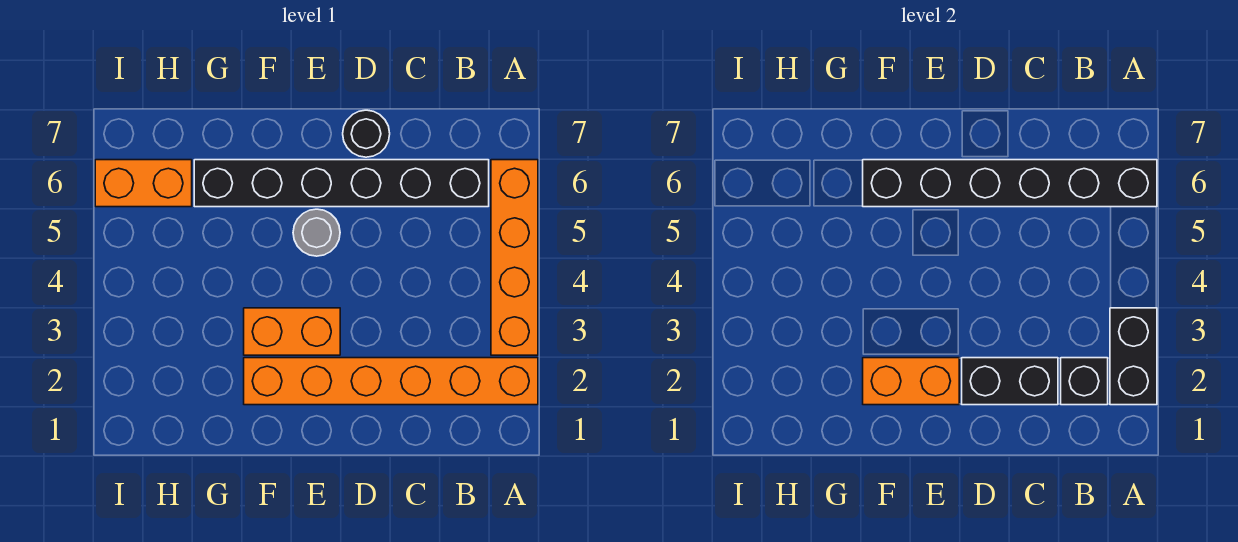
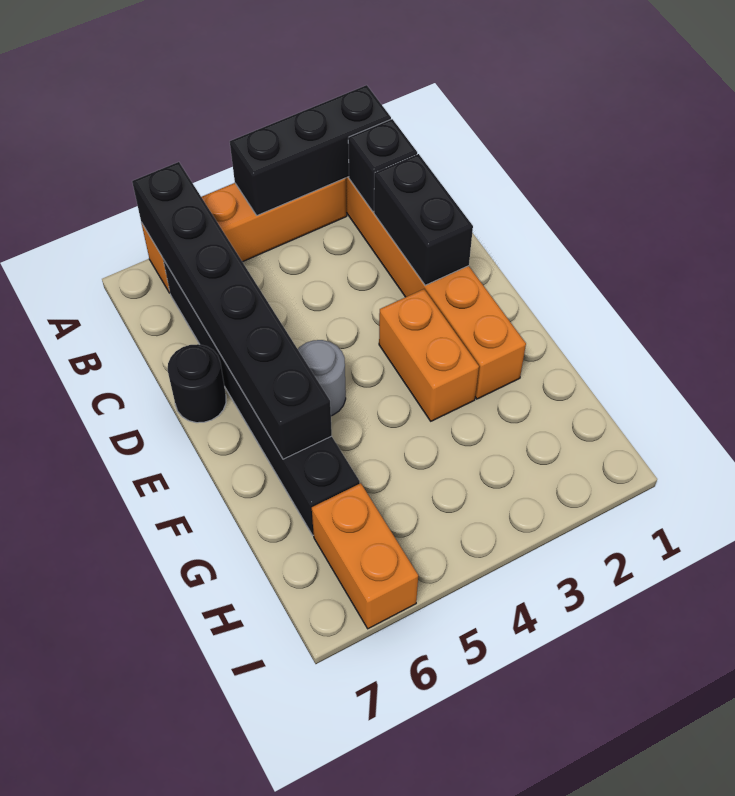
black 1x2 brick [1110,308,1157,405] -> black 1x3 brick [230,85,391,215]
orange 1x2 brick [863,358,959,405] -> none

